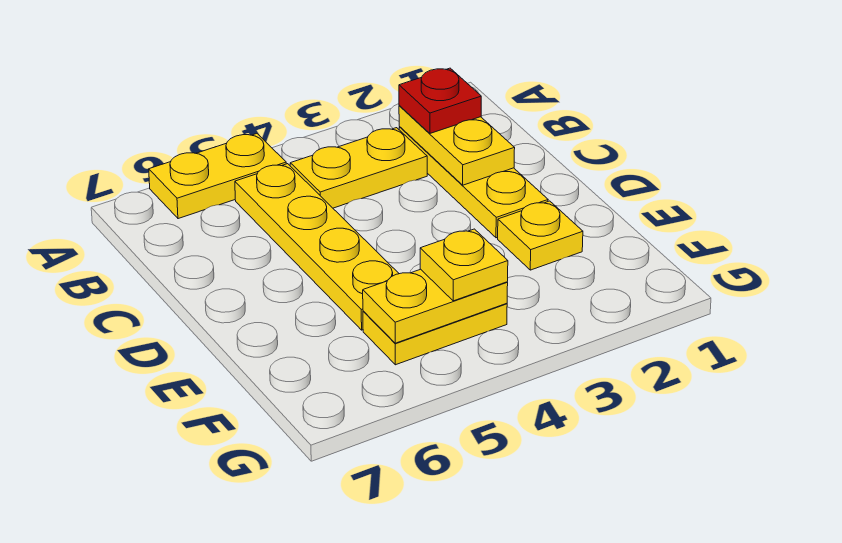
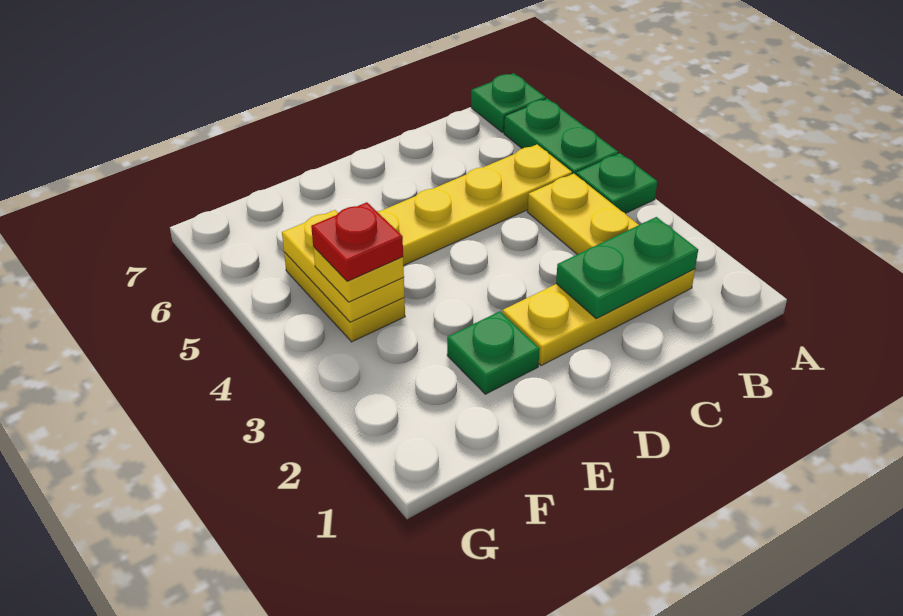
none -> green 1x1 plate [576,153,657,213]
yellow 1x2 plate [149,134,286,219] -> green 1x2 plate [504,98,618,175]
none -> green 1x1 plate [471,73,546,133]
yellow 1x2 plate [399,106,515,185] -> green 1x2 plate [556,217,698,319]
red 1x1 plate [399,68,481,133] -> red 1x1 plate moved to [311,202,403,281]
yellow 1x1 plate [498,201,583,270] -> green 1x1 plate [447,311,540,394]

